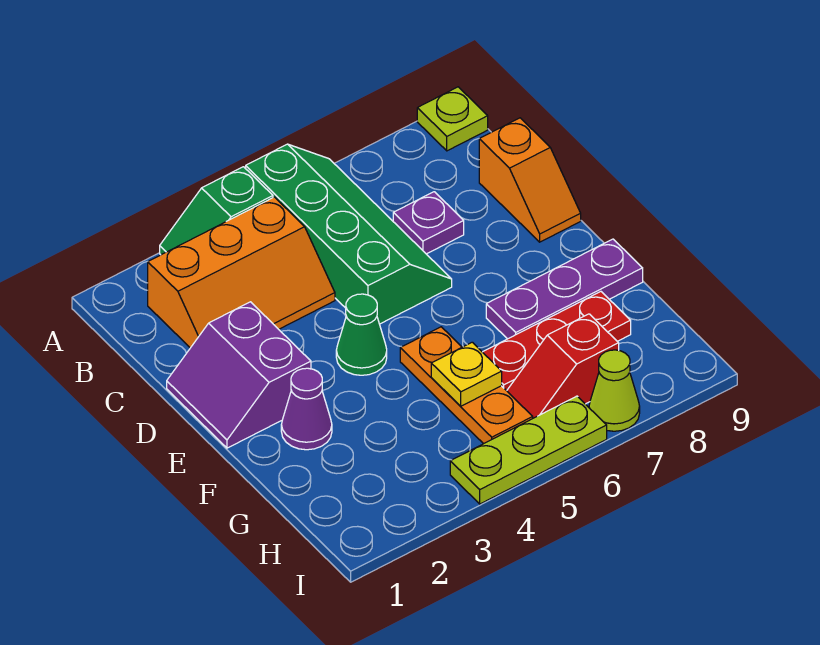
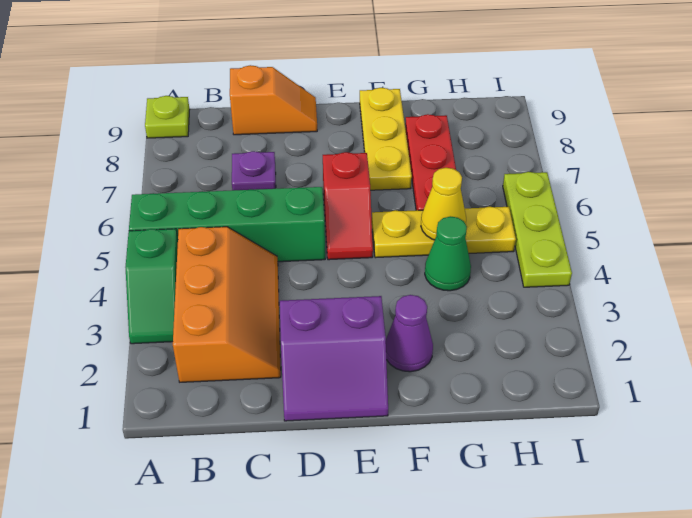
green 1x1 cone [336,294,387,375] -> green 1x1 cone moved to [425,216,471,291]
orange 1x3 plate [400,327,533,444] -> yellow 1x3 plate [372,207,516,258]
purple 1x3 plate [486,239,643,339] -> yellow 1x3 plate [360,88,412,190]
yellow 1x1 plate [431,342,502,406] -> yellow 1x1 cone [421,168,466,240]
red 1x2 slope [507,314,619,418] -> red 1x2 slope moved to [323,152,373,260]
lime 1x1 cone [589,350,640,431] -> none

